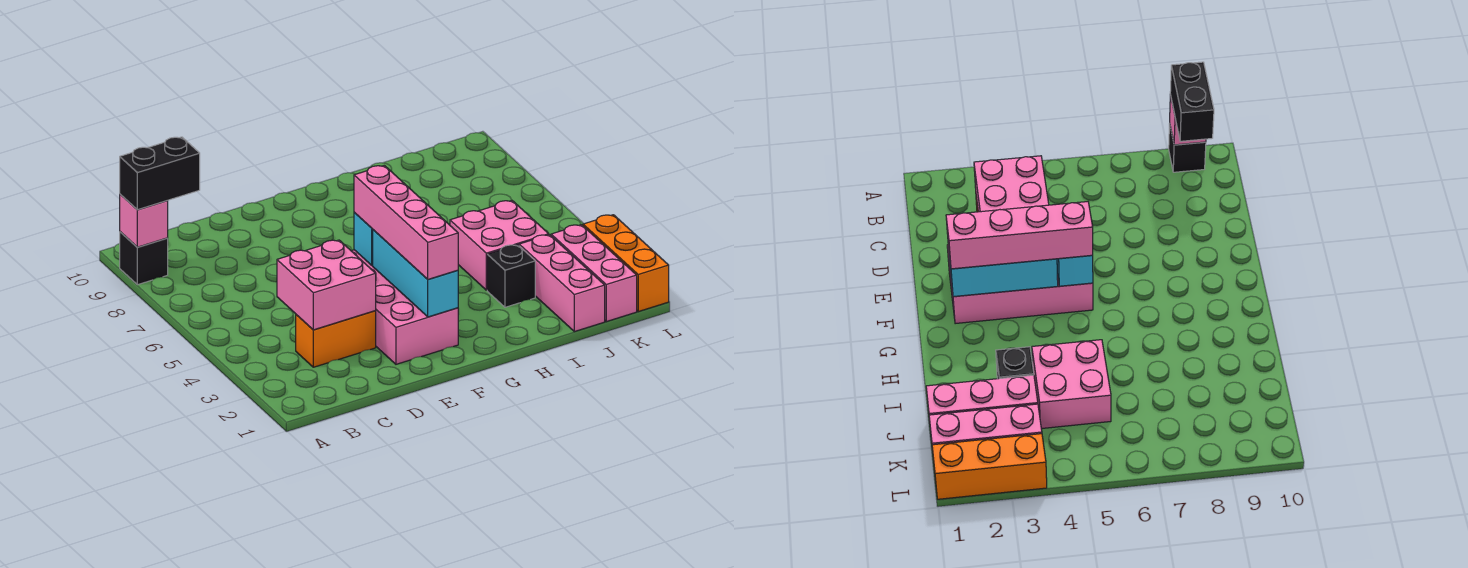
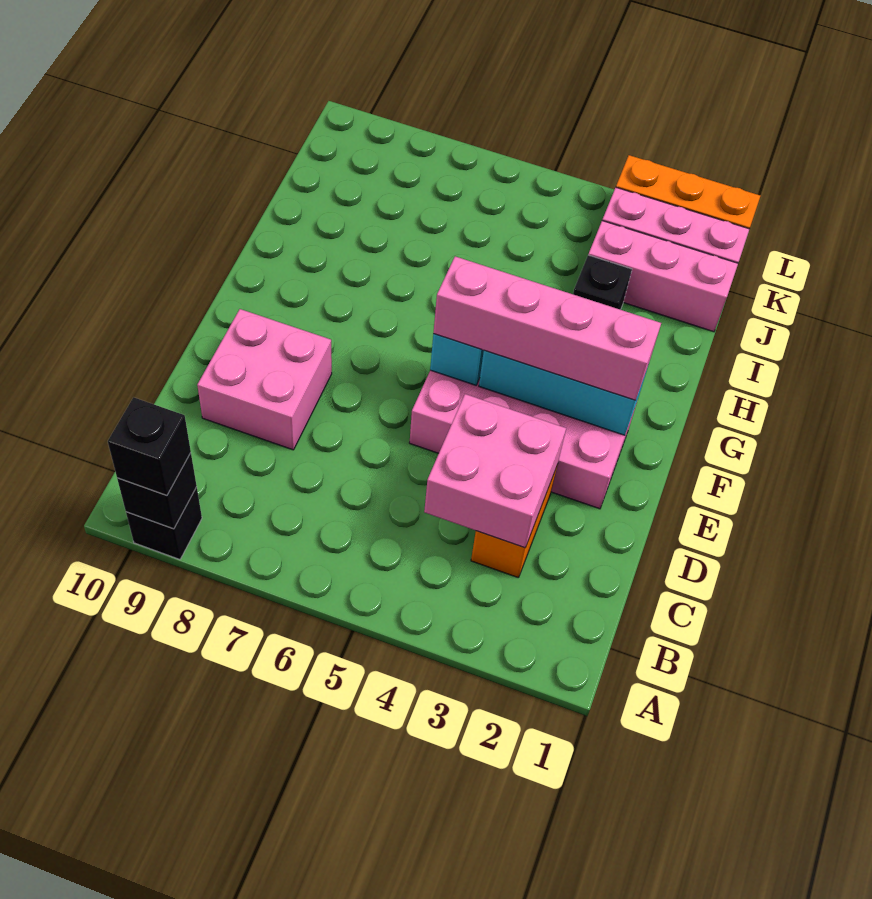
pink 1x1 brick [120,194,168,247] -> black 1x1 brick [117,453,197,529]
black 1x2 brick [120,137,200,210] -> black 1x1 brick [108,397,191,496]
pink 2x2 brick [450,200,549,290] -> pink 2x2 brick moved to [197,309,332,450]

